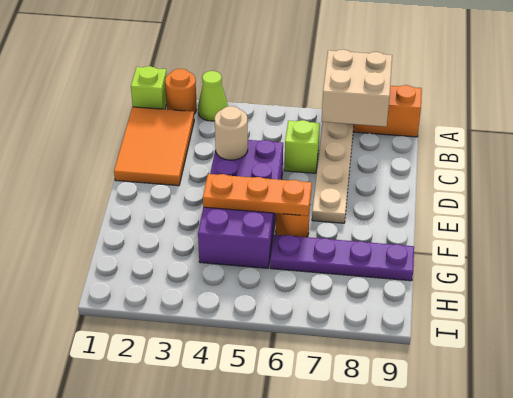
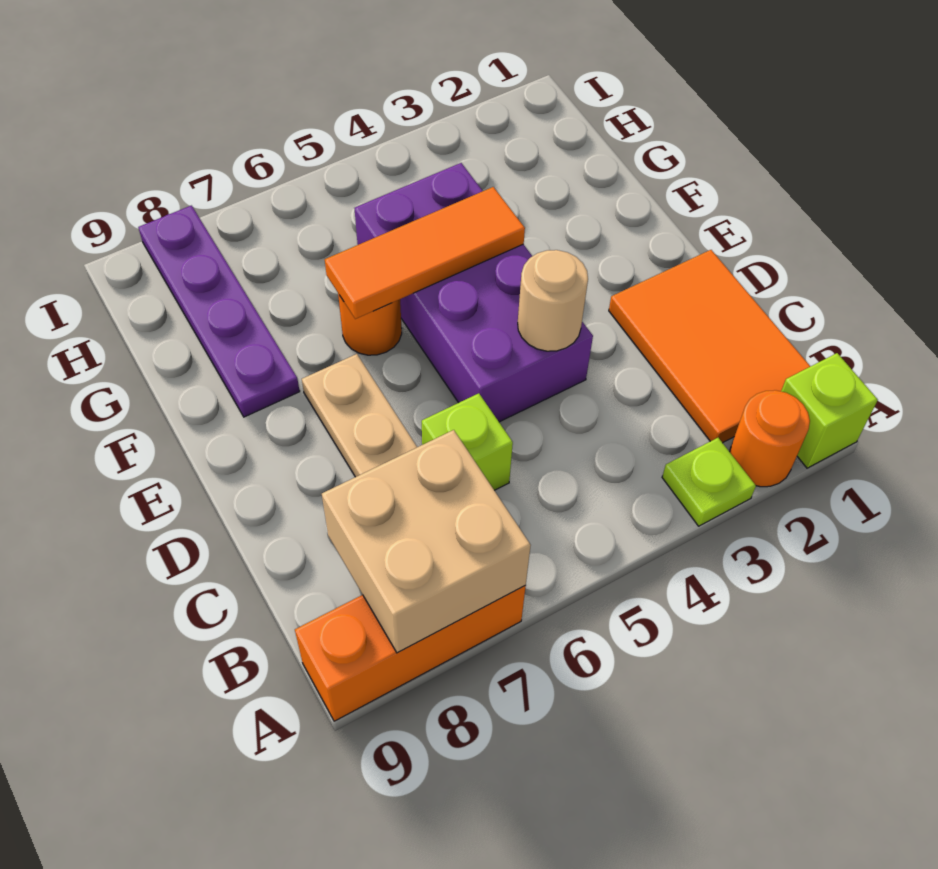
lime 1x1 cone [198,71,228,121] -> lime 1x1 plate [662,438,756,526]
orange 1x3 plate [203,174,312,216] -> orange 1x3 tile [325,187,525,319]
purple 1x4 plate [270,235,414,281] -> purple 1x4 plate turned to [138,206,300,417]

